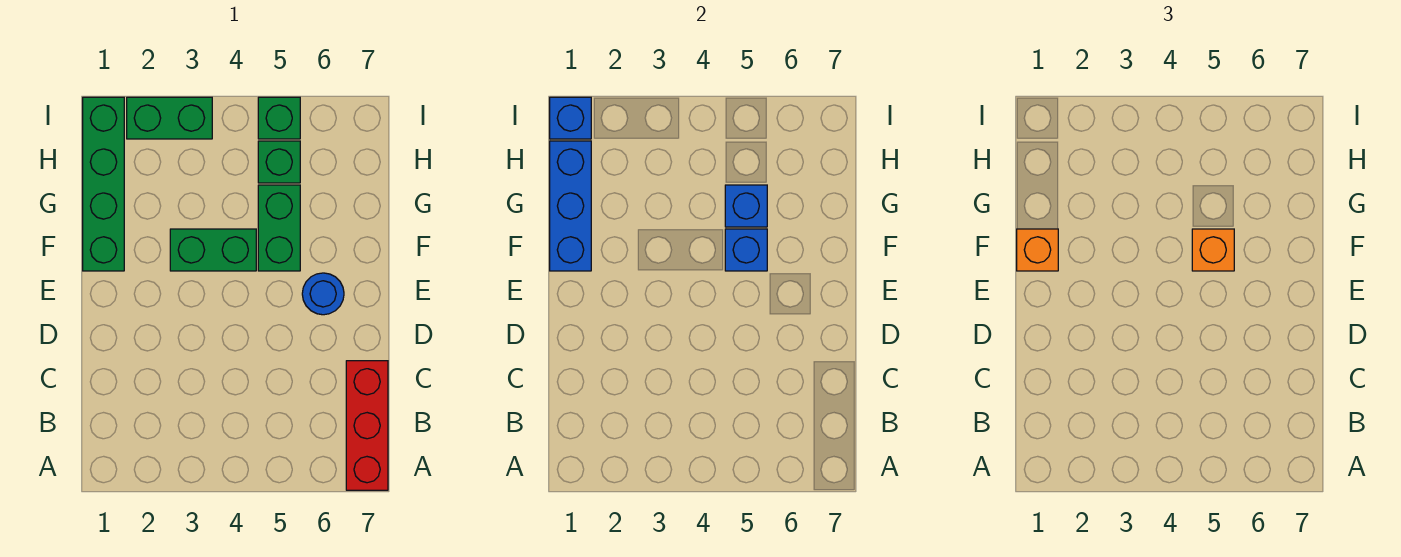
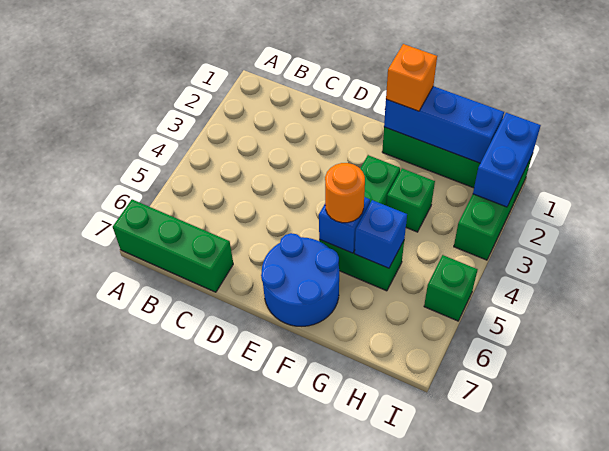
red 1x3 brick [346,361,388,490] -> green 1x3 brick [113,199,233,292]
blue 1x1 round brick [302,273,344,315] -> blue 2x2 round brick [261,233,339,326]
orange 1x1 brick [1192,229,1234,271] -> orange 1x1 round brick [325,163,365,223]
green 1x1 brick [258,141,300,183] -> green 1x1 brick moved to [386,168,435,232]
blue 1x1 brick [550,97,591,139] -> blue 1x2 brick [473,113,541,207]

